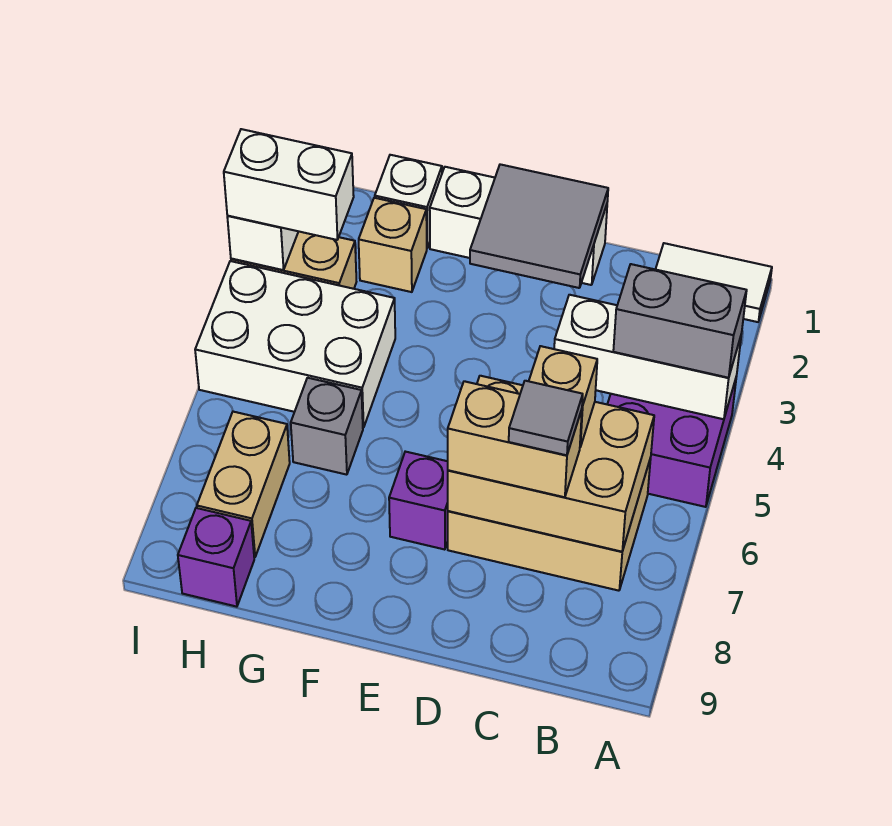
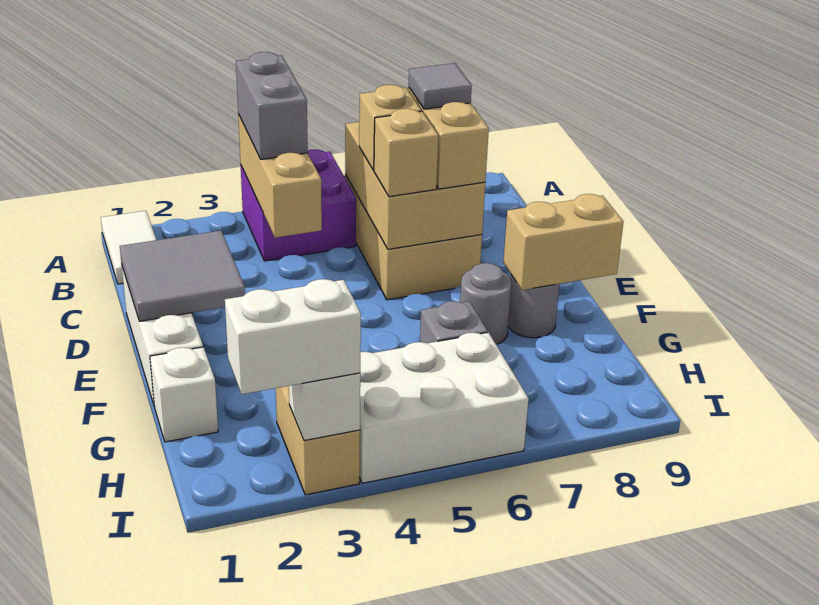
white 1x3 brick [554,295,741,419] -> tan 1x3 brick [238,114,322,238]
purple 1x1 brick [389,452,448,550] -> none
none -> grey 1x1 round brick [460,263,512,345]
none -> grey 1x1 round brick [508,275,560,338]
tan 1x1 brick [359,198,427,292] -> tan 1x1 brick moved to [374,109,438,197]
white 2x3 brick [195,261,395,428] -> white 2x3 brick turned to [359,332,529,483]
white 1x2 brick [224,129,354,240] -> white 1x2 brick turned to [225,279,361,394]
tan 1x2 brick [197,412,290,557] -> tan 1x2 brick moved to [503,194,623,290]
purple 1x1 brick [178,508,254,607] -> none

